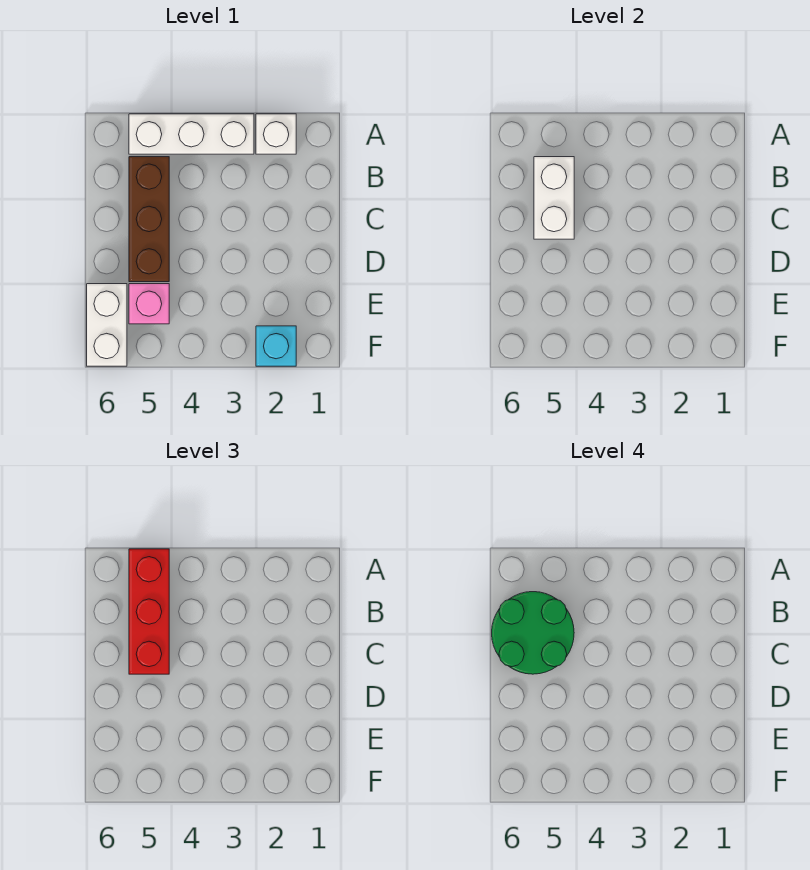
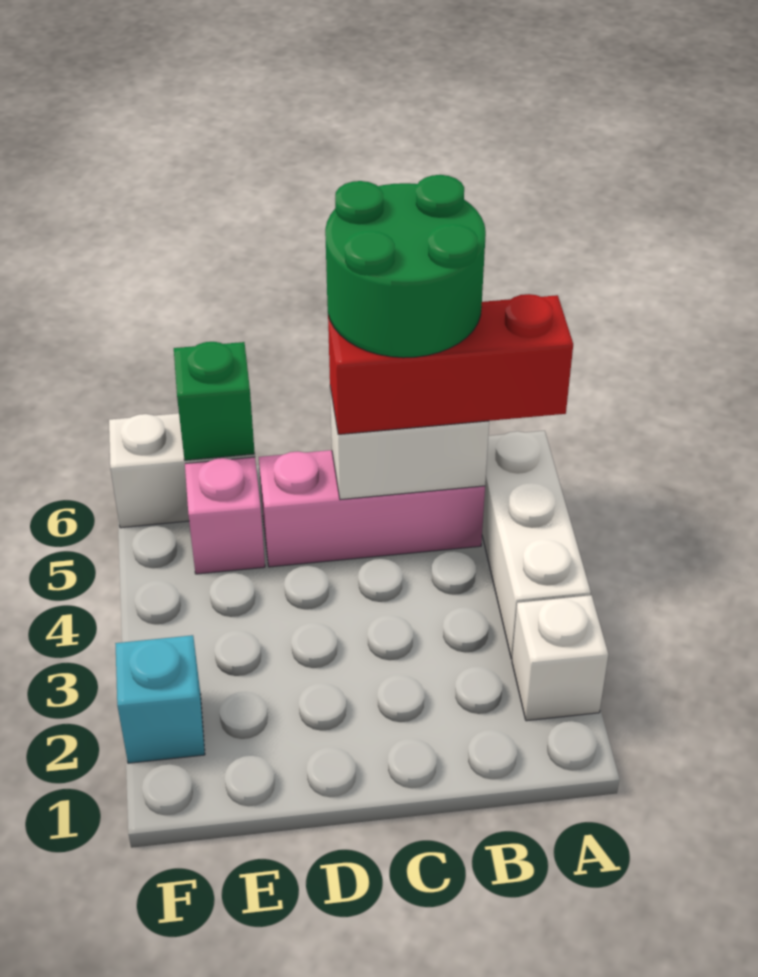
brown 1x3 brick [129,157,169,282] -> pink 1x3 brick [259,450,485,567]
none -> green 1x1 brick [174,342,255,460]

